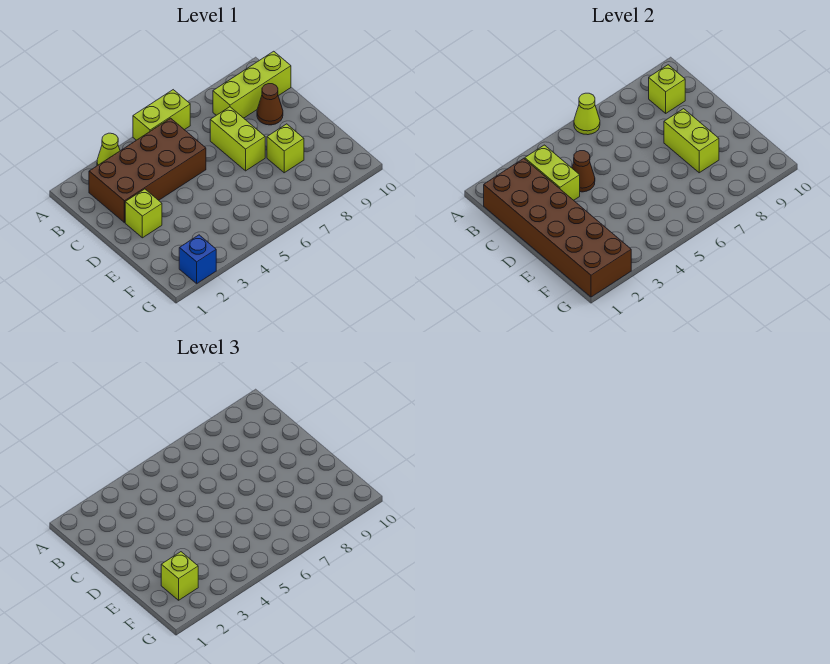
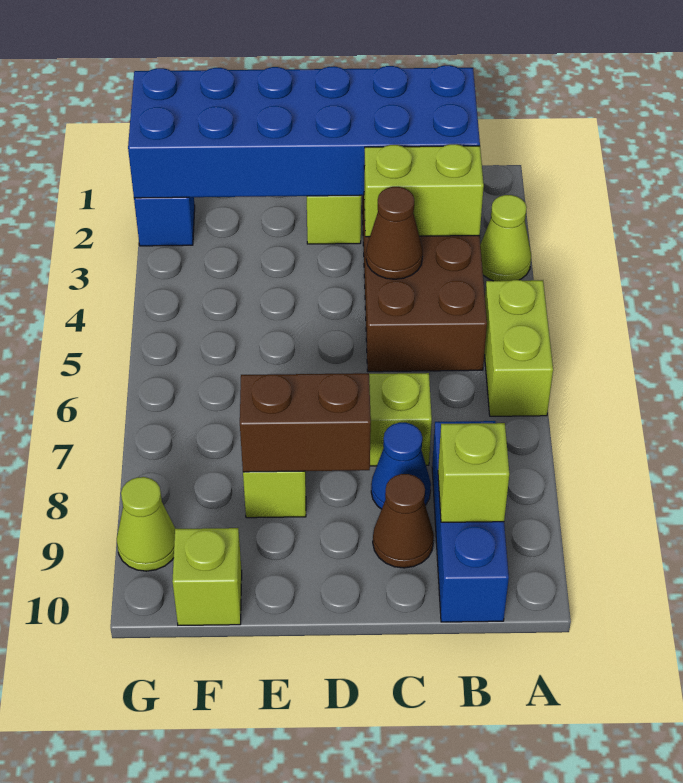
lime 1x1 cone [574,93,600,135] -> lime 1x1 cone moved to [117,477,175,571]
brown 2x6 brick [484,158,631,297] -> blue 2x6 brick [128,65,480,198]
lime 1x3 brick [213,51,291,118] -> blue 1x3 brick [432,421,509,622]
none -> blue 1x1 cone [371,423,431,509]
lime 1x2 brick [664,109,719,173] -> brown 1x2 brick [240,373,371,472]
lime 1x1 brick [161,552,198,600] -> lime 1x1 brick moved to [172,528,242,625]

